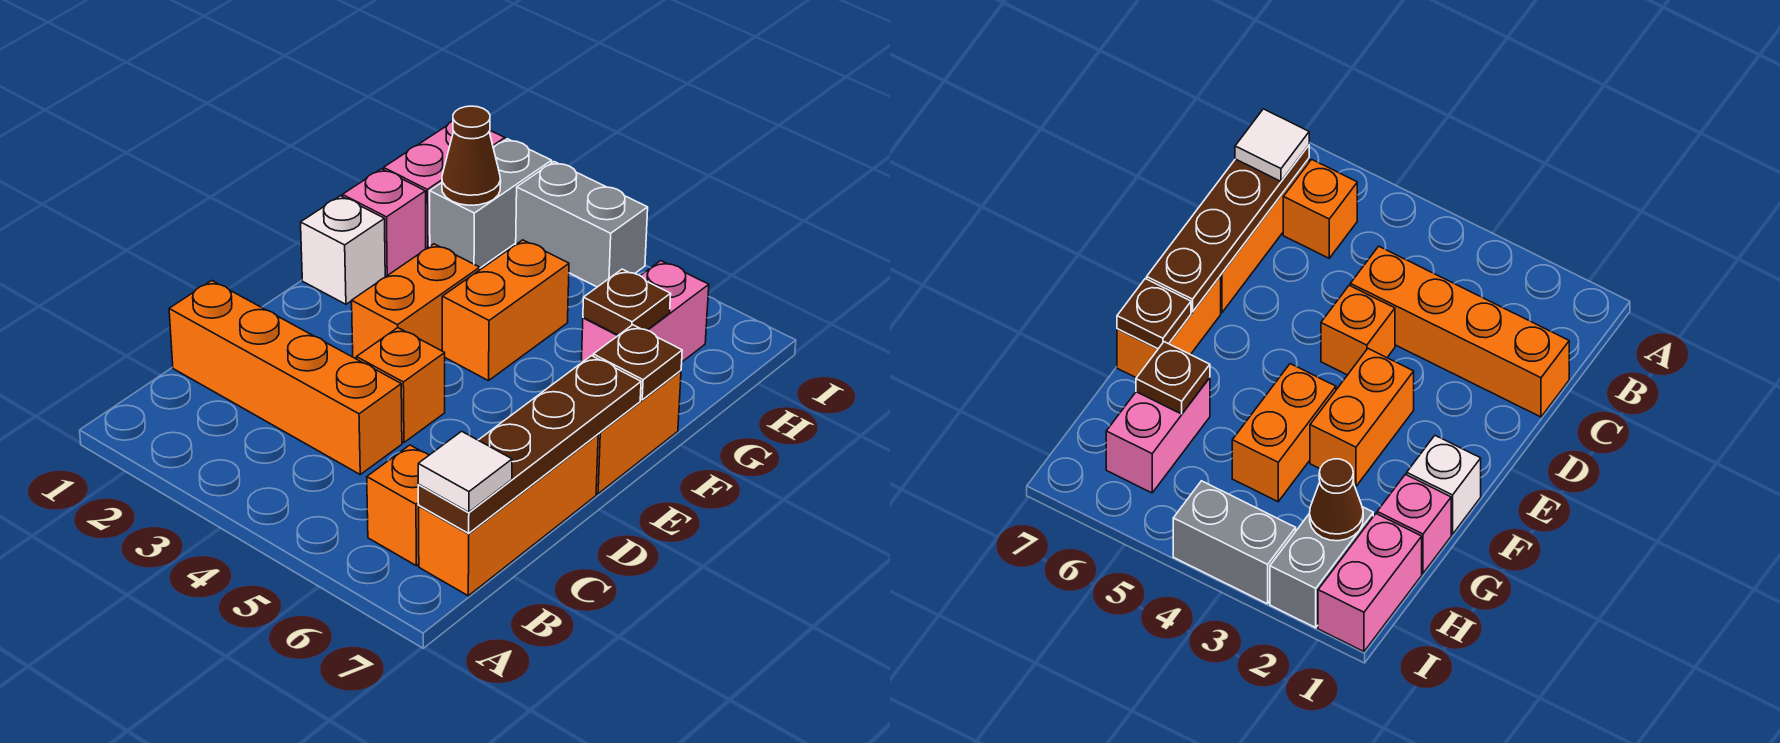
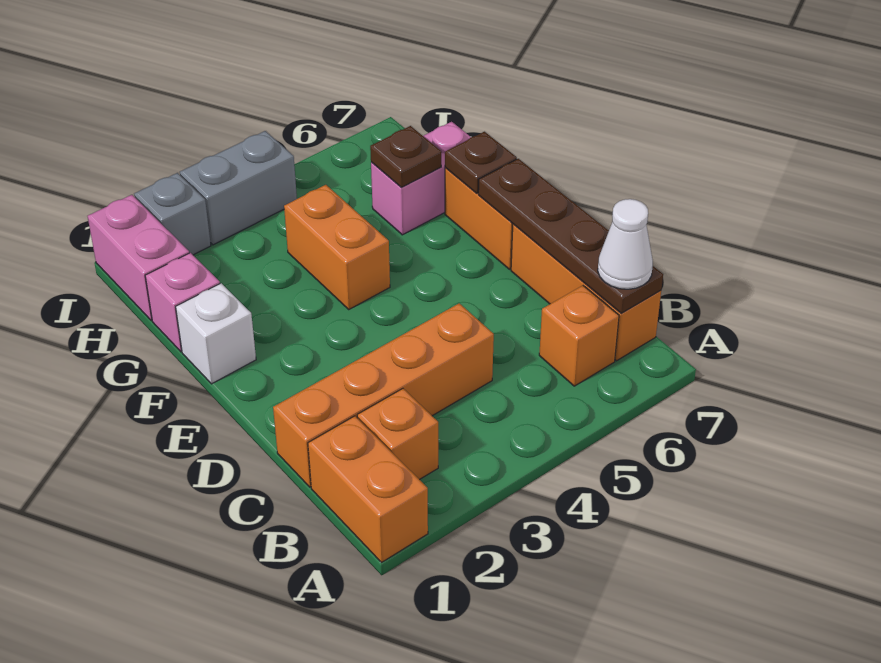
white 1x1 tile [418,431,512,512] -> white 1x1 cone [598,199,653,289]
orange 1x1 brick [356,328,445,442] -> orange 1x1 brick moved to [357,389,438,480]
orange 1x2 brick [352,244,480,359] -> orange 1x2 brick moved to [308,416,428,563]
pink 1x2 brick [581,261,709,363] -> pink 1x2 brick turned to [371,122,471,235]
grey 1x2 brick [430,139,552,268] -> grey 1x1 brick [134,173,211,255]
brown 1x1 cone [442,106,501,205] -> none

